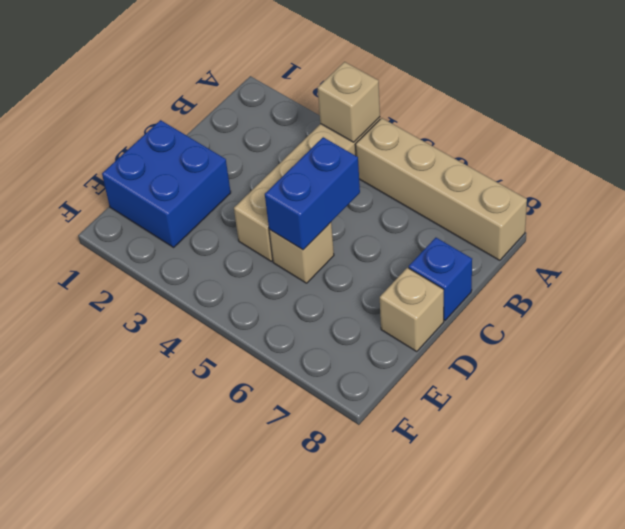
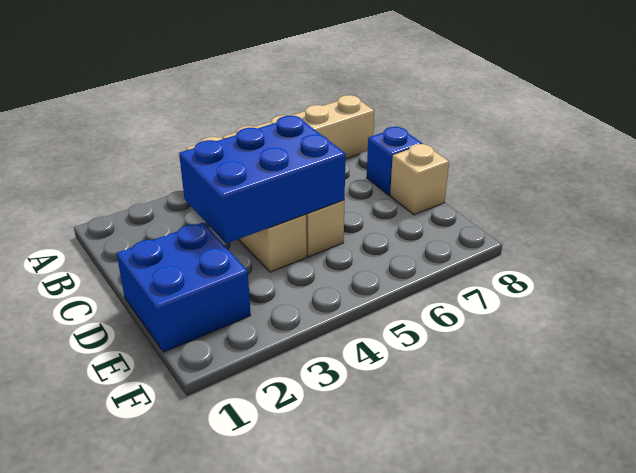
tan 1x1 brick [318,62,380,142] -> none
blue 1x2 brick [265,137,360,250] -> blue 2x3 brick [179,116,346,244]

